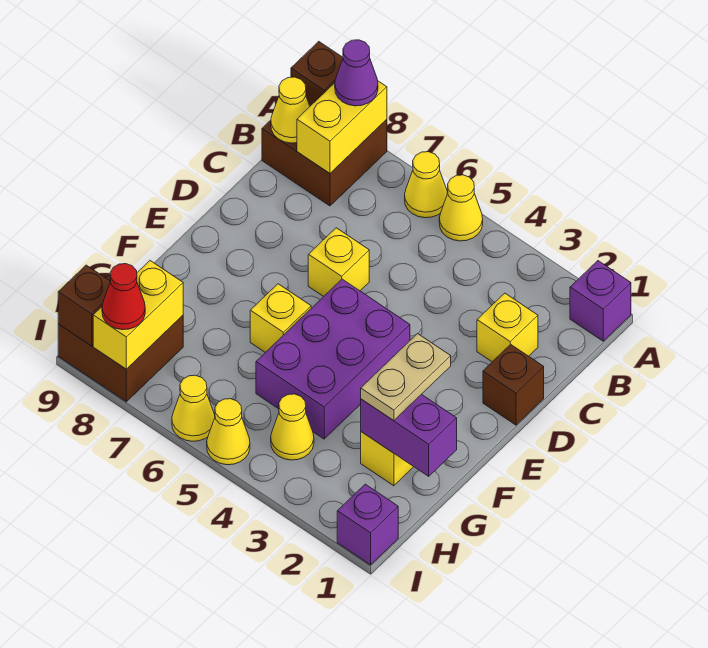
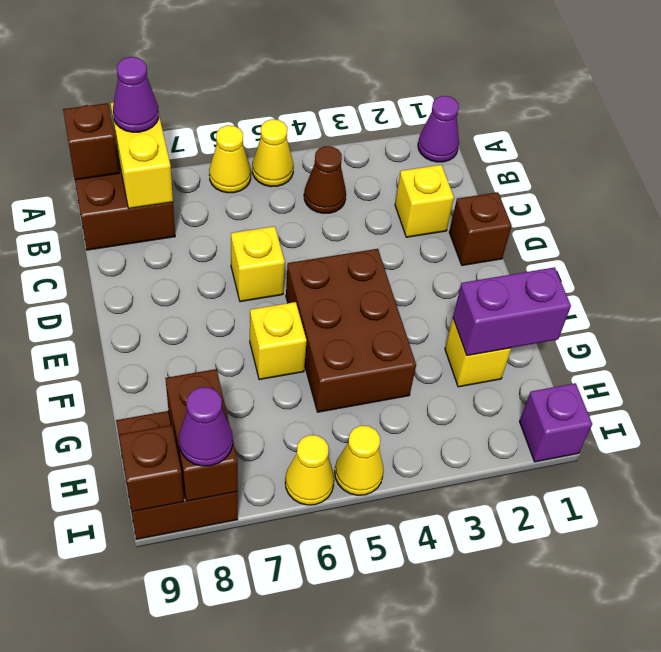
purple 1x1 brick [570,261,631,341] -> purple 1x1 cone [418,96,459,162]
none -> brown 1x1 cone [304,146,346,213]
yellow 1x1 cone [271,77,310,143] -> none
purple 2x3 brick [256,279,410,439] -> brown 2x3 brick [286,249,416,412]
tan 1x2 plate [361,333,451,421] -> none
yellow 1x1 cone [271,394,314,460] -> none
yellow 1x2 brick [93,261,183,369] -> brown 1x2 brick [166,369,238,501]
red 1x1 cone [102,264,145,330] -> purple 1x1 cone [179,387,233,466]

